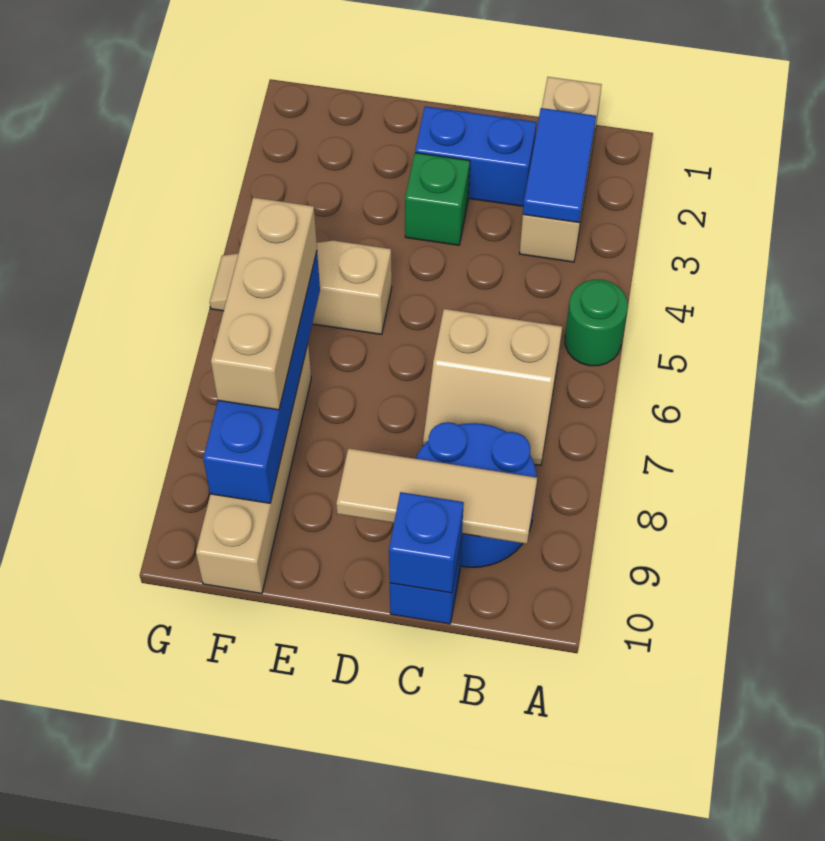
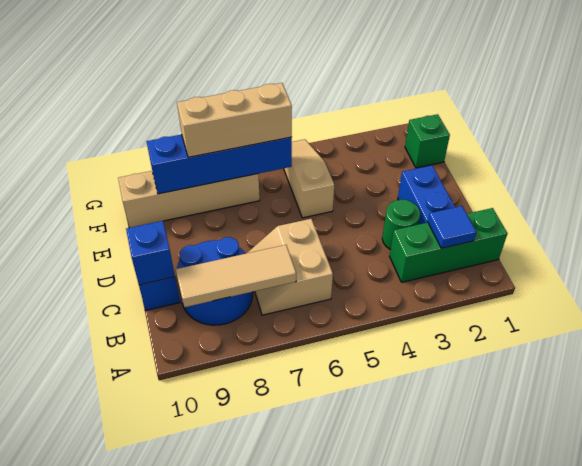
green 1x1 round brick [565,280,628,366] -> green 1x1 round brick moved to [382,200,420,250]
tan 1x3 brick [519,77,602,262] -> green 1x3 brick [390,208,508,282]
blue 1x2 tile [523,108,596,223] -> blue 1x1 tile [428,206,476,248]
tan 1x3 tile [336,448,537,544] -> tan 1x3 tile turned to [176,245,296,307]
green 1x1 brick [405,153,470,245] -> green 1x1 brick moved to [405,114,450,168]

